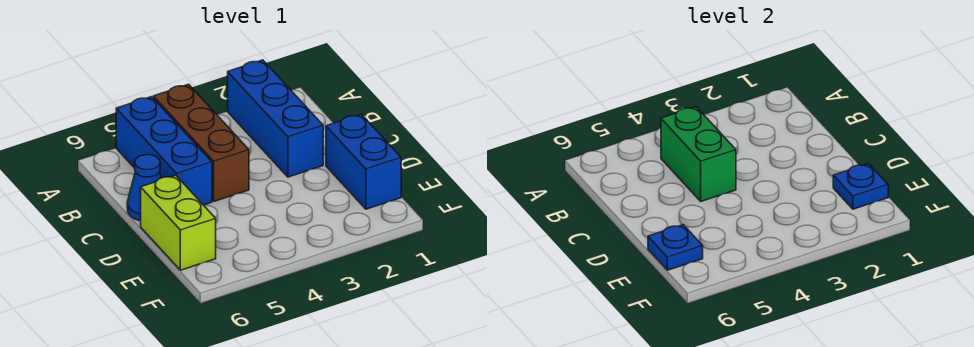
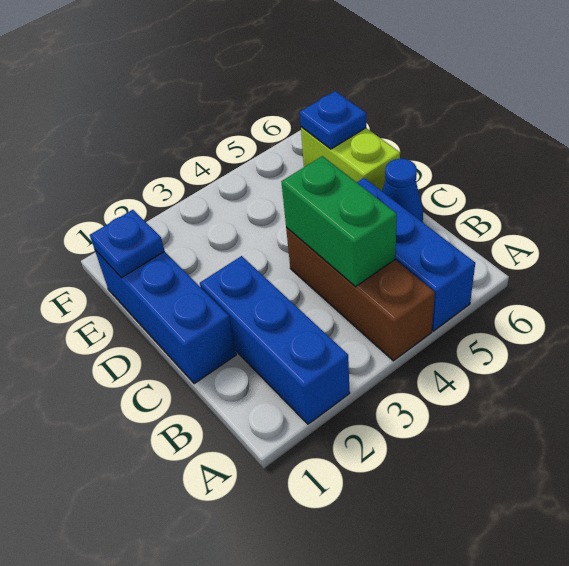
blue 1x2 brick [326,114,401,209] -> blue 1x3 brick [95,250,236,384]

